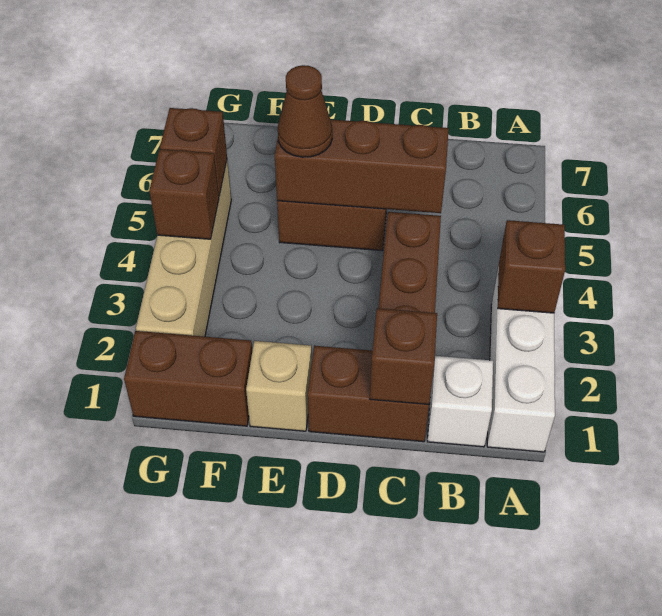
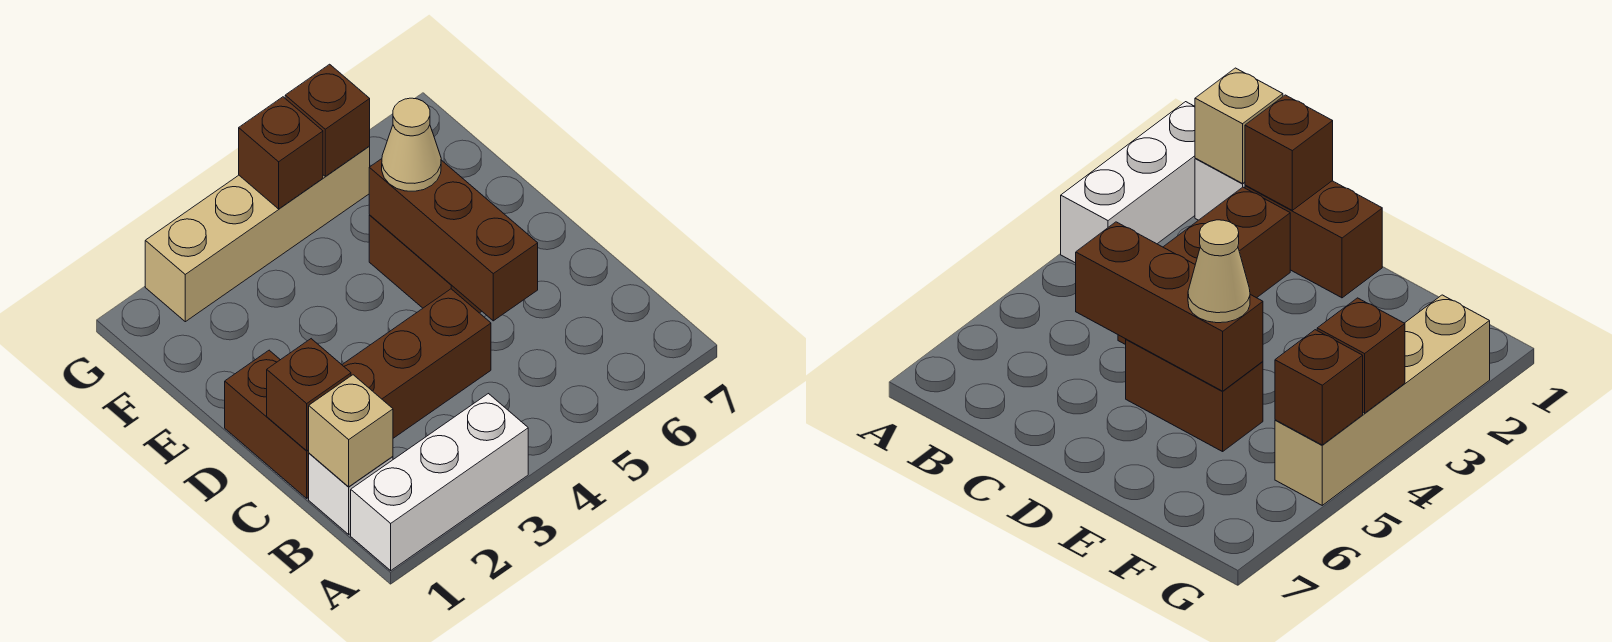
brown 1x1 brick [498,220,565,313] -> none
tan 1x1 brick [246,341,312,431] -> tan 1x1 brick moved to [309,375,393,487]
brown 1x1 cone [278,65,332,157] -> tan 1x1 cone [382,98,441,191]
brown 1x2 brick [124,331,252,426] -> none

